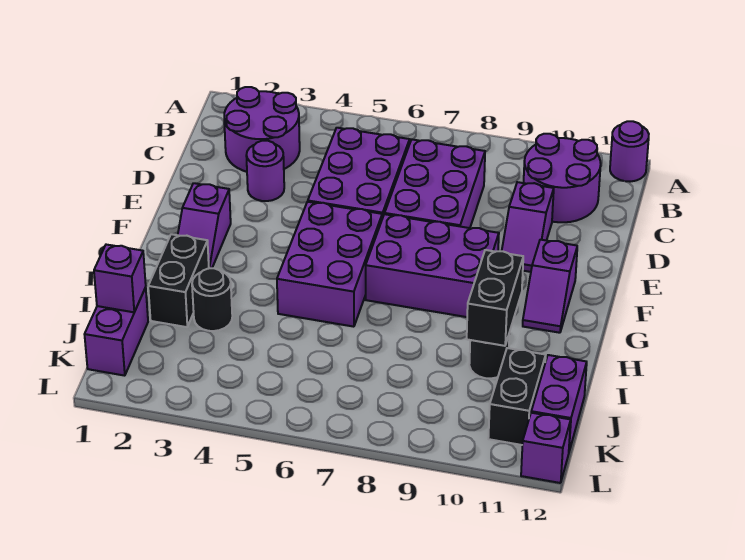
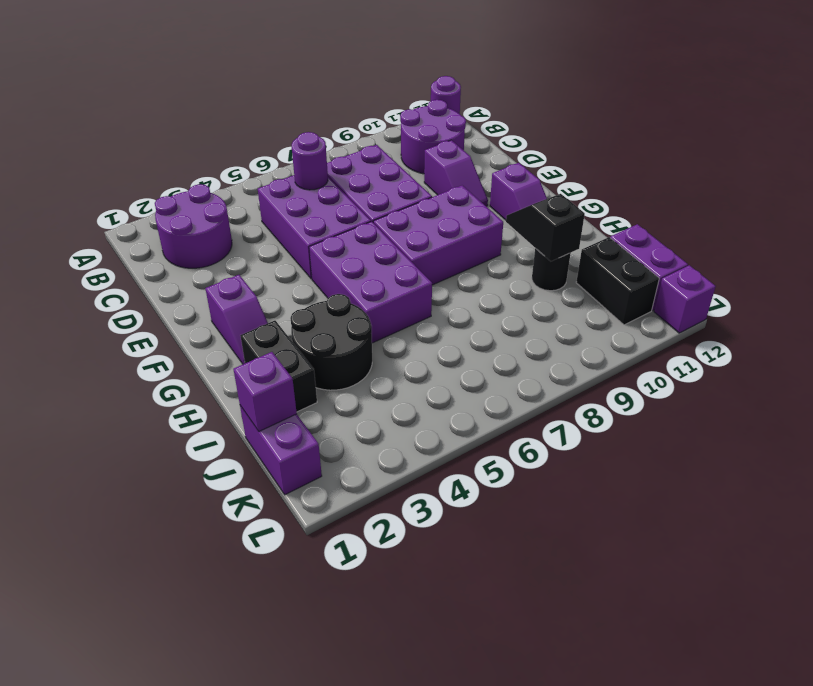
purple 1x1 round brick [246,141,284,201] -> purple 1x1 round brick moved to [292,132,328,190]
black 1x2 brick [467,250,523,346] -> black 1x2 slope [506,194,585,261]
black 1x1 round brick [192,268,232,331] -> black 2x2 round brick [291,294,372,390]

